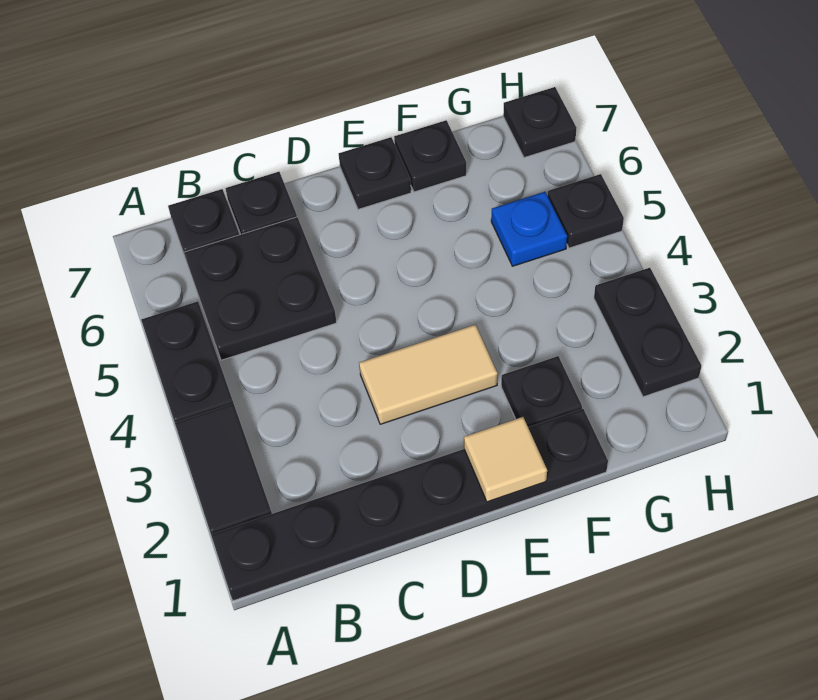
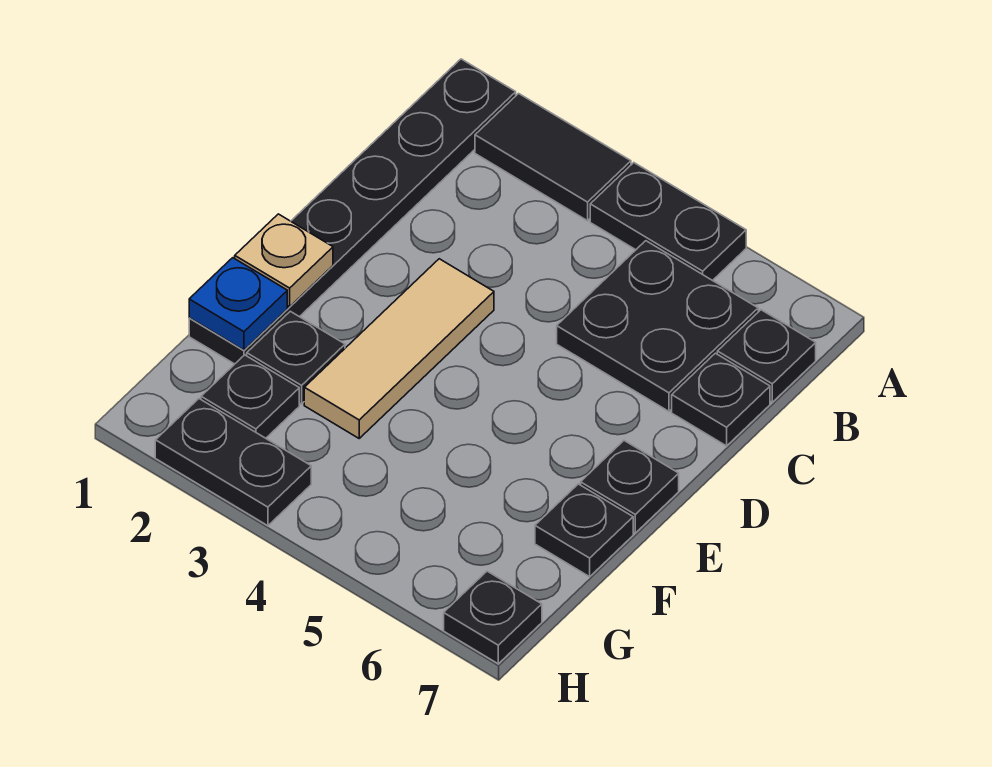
tan 1x2 tile [359,325,498,424] -> tan 1x3 tile [304,259,494,438]
tan 1x1 tile [464,417,547,502] -> tan 1x1 plate [235,214,333,307]
blue 1x1 plate [491,192,567,266] -> blue 1x1 plate moved to [189,258,287,350]
black 1x1 plate [548,174,624,248] -> black 1x1 plate moved to [201,355,299,438]

